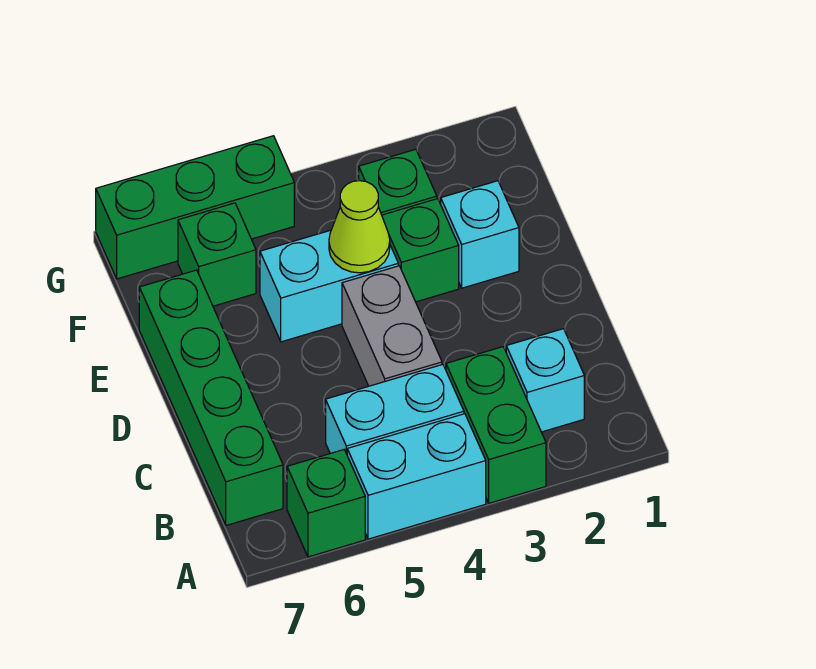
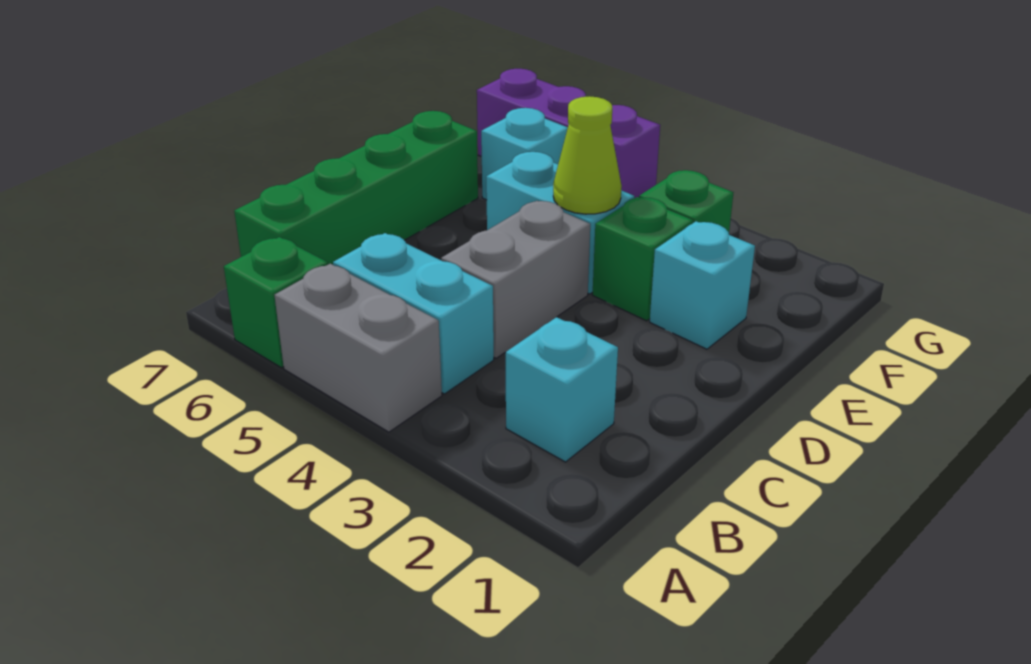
green 1x2 brick [446,347,546,503] -> none
cyan 1x2 brick [347,414,486,539] -> grey 1x2 brick [274,264,442,432]
green 1x1 brick [178,203,256,306] -> cyan 1x1 brick [481,108,568,200]
green 1x3 brick [96,136,294,279] -> purple 1x3 brick [477,69,660,198]

